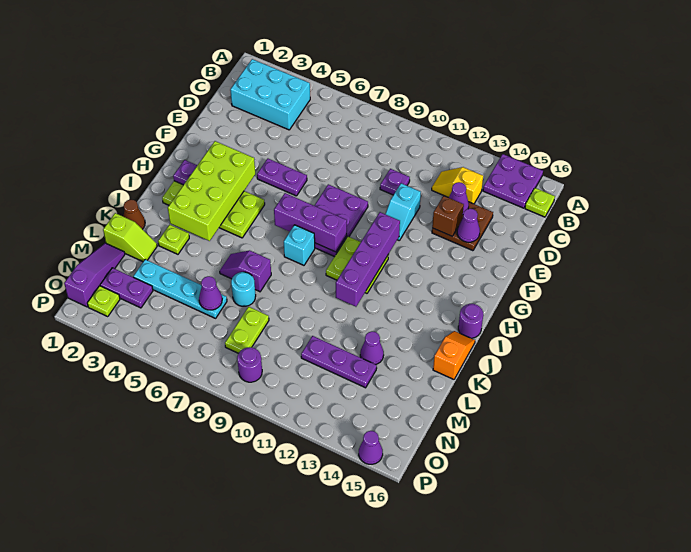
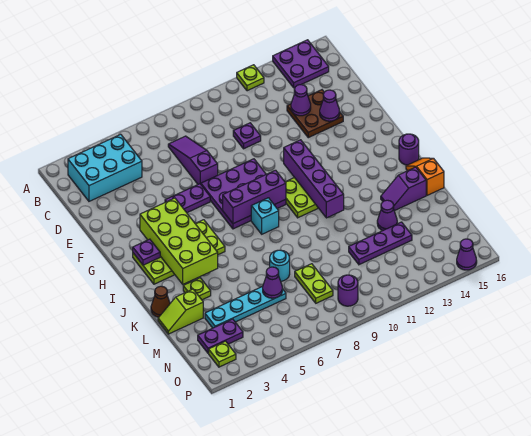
lime 1x1 plate [525,188,555,217] -> lime 1x1 plate moved to [237,65,264,91]
yellow 1x2 slope [432,167,483,204] -> none
cyan 1x2 slope [386,183,421,240] -> none
brown 1x1 brick [432,196,464,236] -> none
purple 2x3 plate [314,184,368,257] -> purple 3x3 plate [201,159,286,229]
purple 1x2 slope [220,251,271,292] -> purple 1x2 slope moved to [381,167,426,211]
lime 1x2 slope [103,213,157,262] -> lime 1x2 slope turned to [158,289,203,334]
purple 1x3 slope [64,243,125,307] -> purple 1x3 slope moved to [168,136,218,184]

